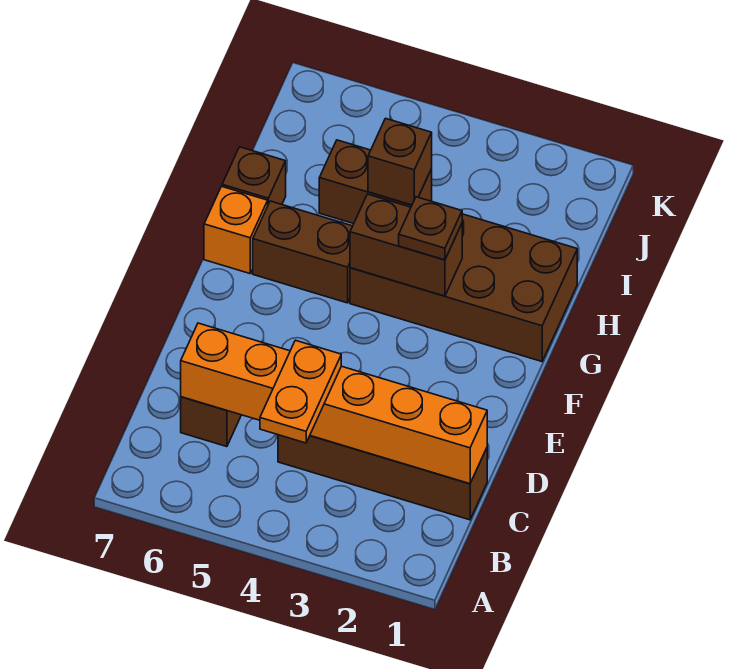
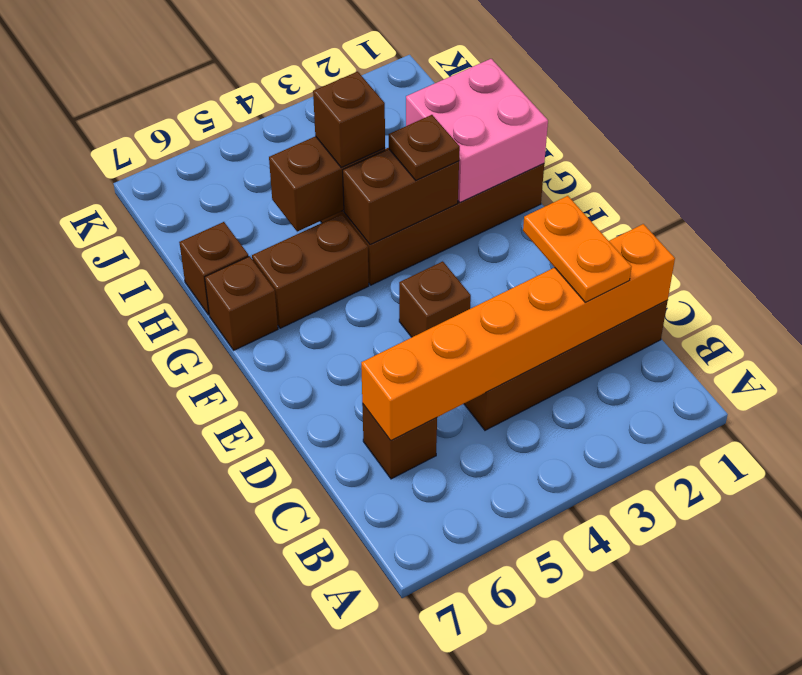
orange 1x2 plate [260,340,341,443] -> orange 1x2 plate moved to [523,196,631,302]
none -> brown 1x1 brick [399,261,471,337]
none -> pink 2x2 brick [406,59,548,202]
orange 1x1 brick [204,186,268,273] -> brown 1x1 brick [205,256,278,350]

